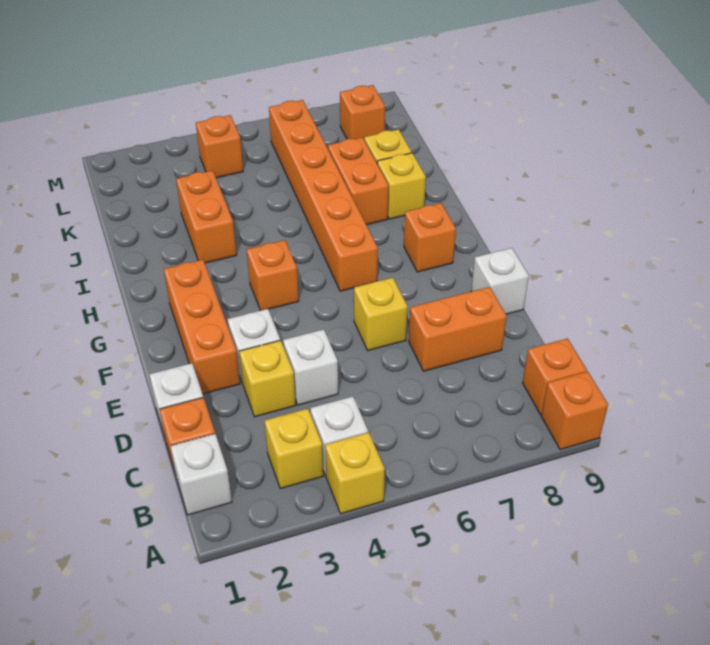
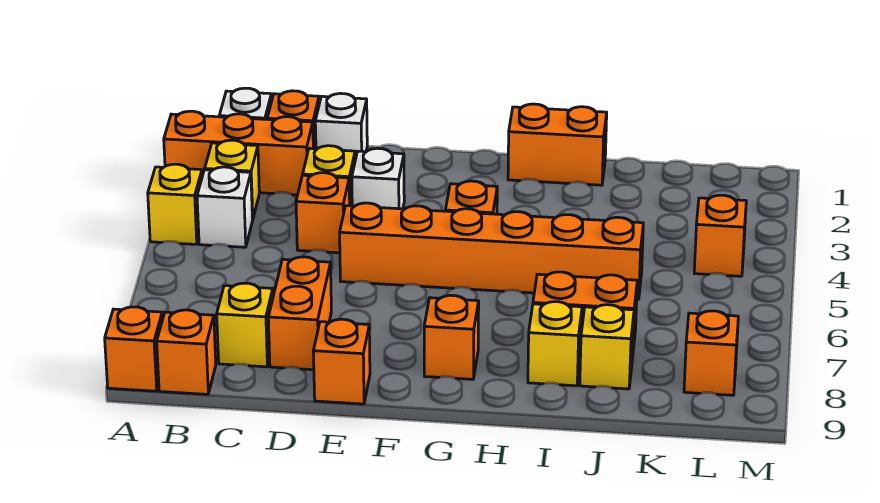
white 1x1 brick [283,329,338,405] -> orange 1x1 brick [296,173,350,253]
orange 1x3 brick [164,260,240,394] -> orange 1x3 brick moved to [164,111,313,195]
yellow 1x1 brick [354,278,408,350] -> yellow 1x1 brick moved to [217,283,273,367]
white 1x1 brick [471,248,529,314] -> orange 1x1 brick [313,319,370,404]
orange 1x6 brick [269,100,378,291] -> orange 1x6 brick moved to [340,203,643,299]
orange 1x2 brick [176,170,237,263] -> orange 1x2 brick moved to [508,104,607,185]

